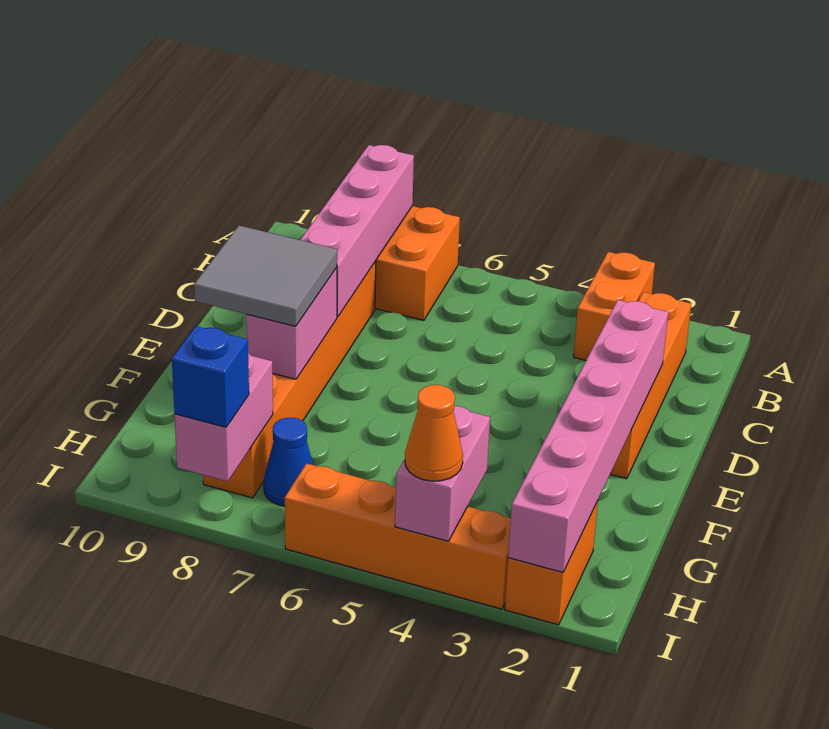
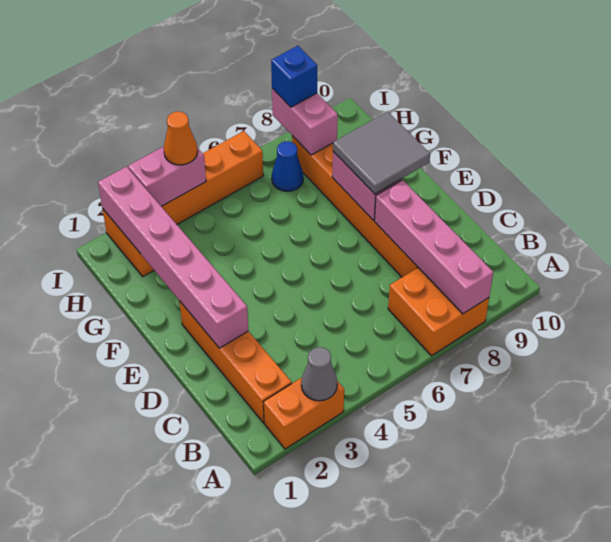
orange 1x2 brick [574,252,655,360] -> orange 1x2 brick turned to [263,378,344,449]
none -> grey 1x1 cone [301,347,337,401]
pink 1x2 brick [395,406,490,541] -> pink 1x2 brick turned to [128,147,206,206]

